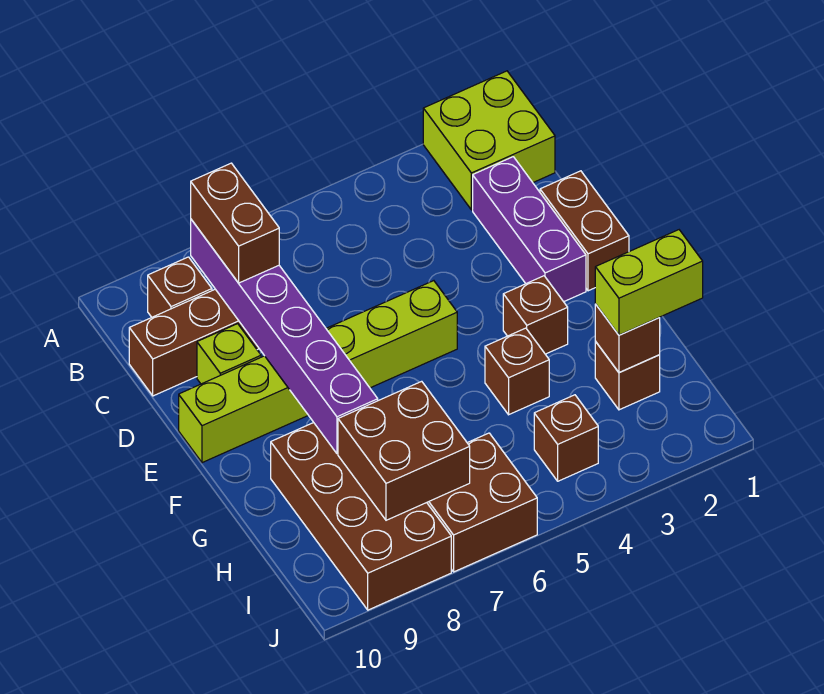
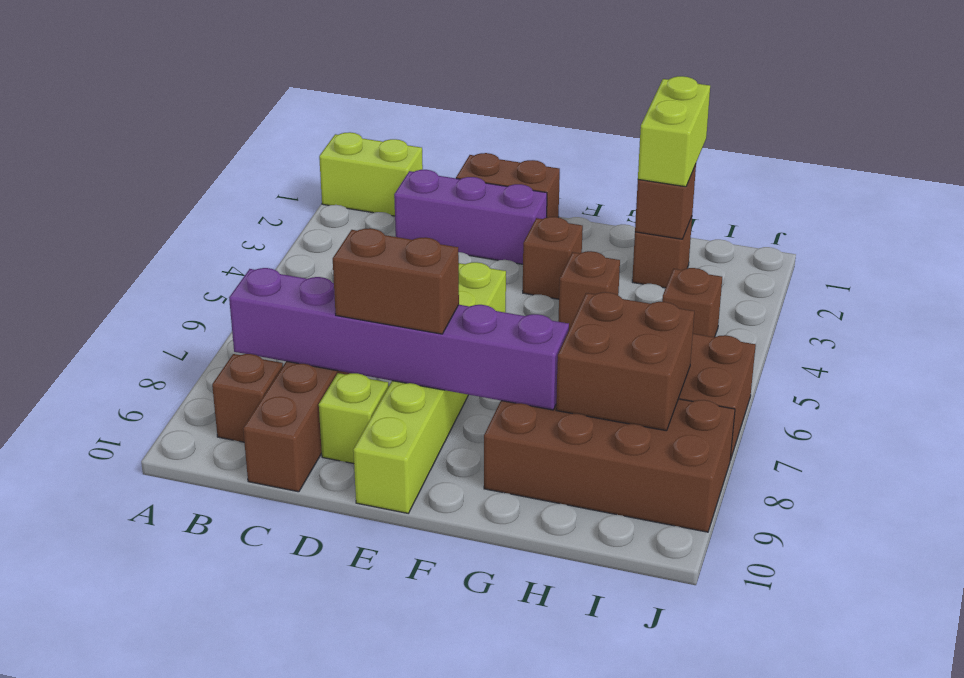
lime 2x2 brick [423,71,555,210] -> lime 1x2 brick [319,132,423,216]
brown 1x2 brick [191,163,279,283] -> brown 1x2 brick moved to [333,228,459,334]

